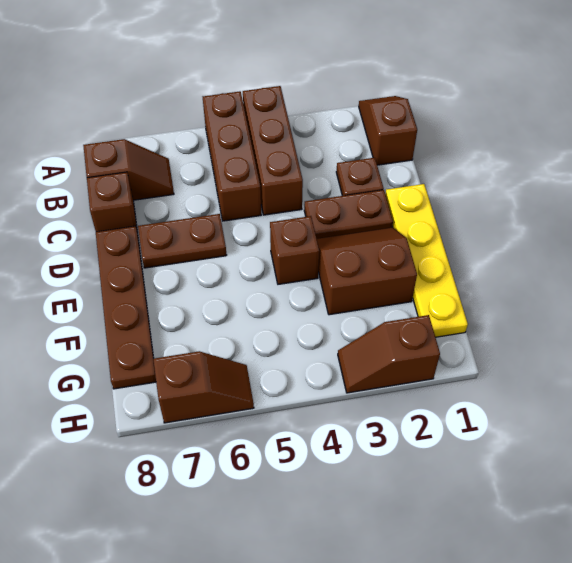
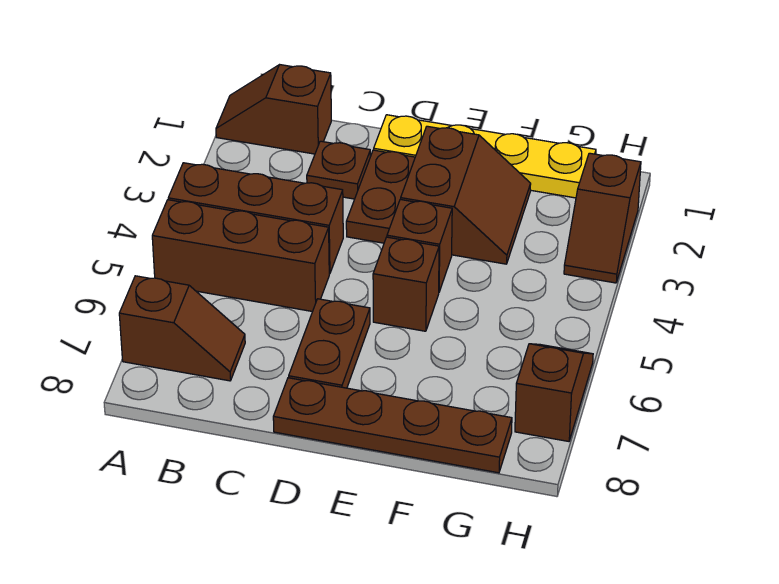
brown 1x2 slope [83,139,174,200] -> brown 1x2 slope turned to [119,276,245,381]
brown 1x1 brick [87,172,137,232] -> brown 1x1 brick moved to [373,237,439,331]
brown 2x2 slope [317,227,417,315] -> brown 2x2 slope turned to [401,126,531,264]

